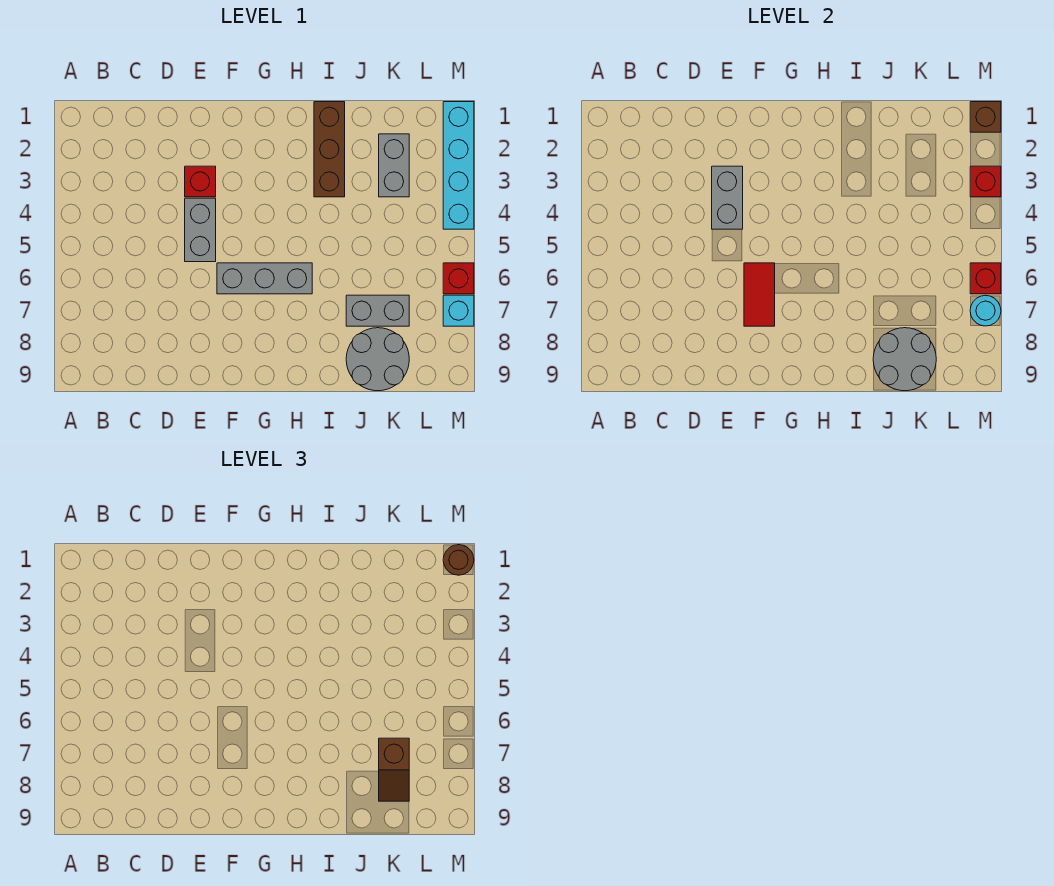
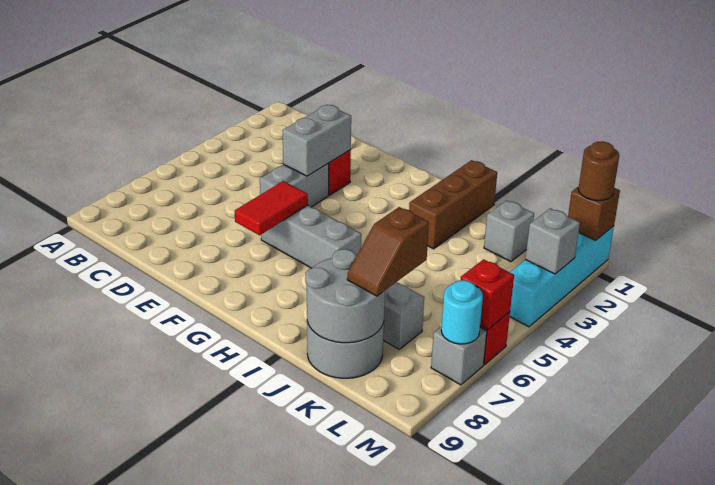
grey 1x2 brick [379,134,409,197] -> grey 1x1 brick [484,200,534,262]
red 1x1 brick [970,166,1001,197] -> grey 1x1 brick [525,208,580,274]
cyan 1x1 brick [443,295,474,326] -> grey 1x1 brick [431,326,487,385]

